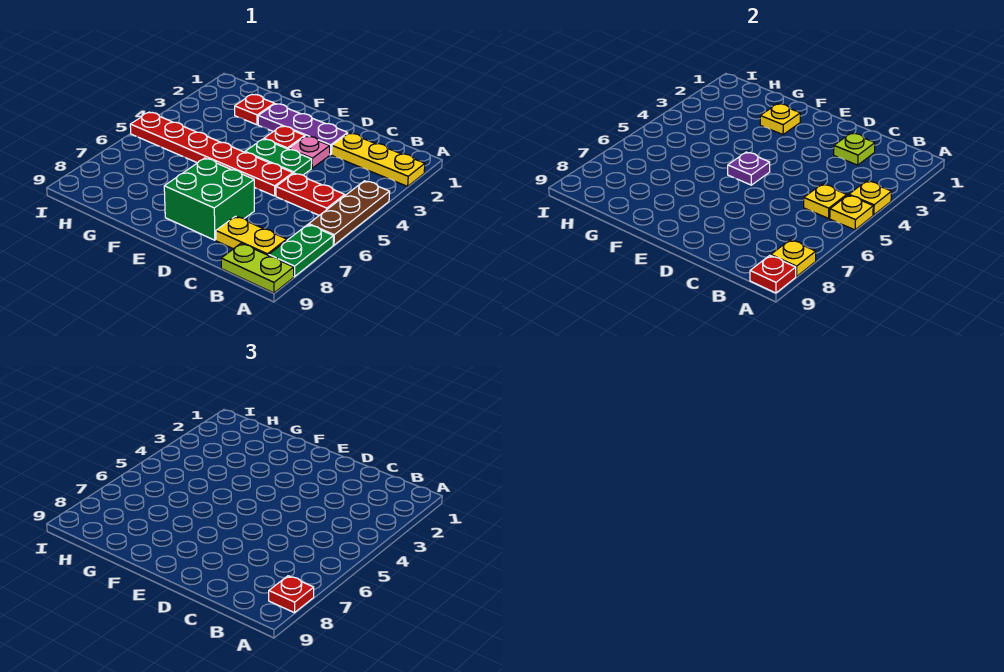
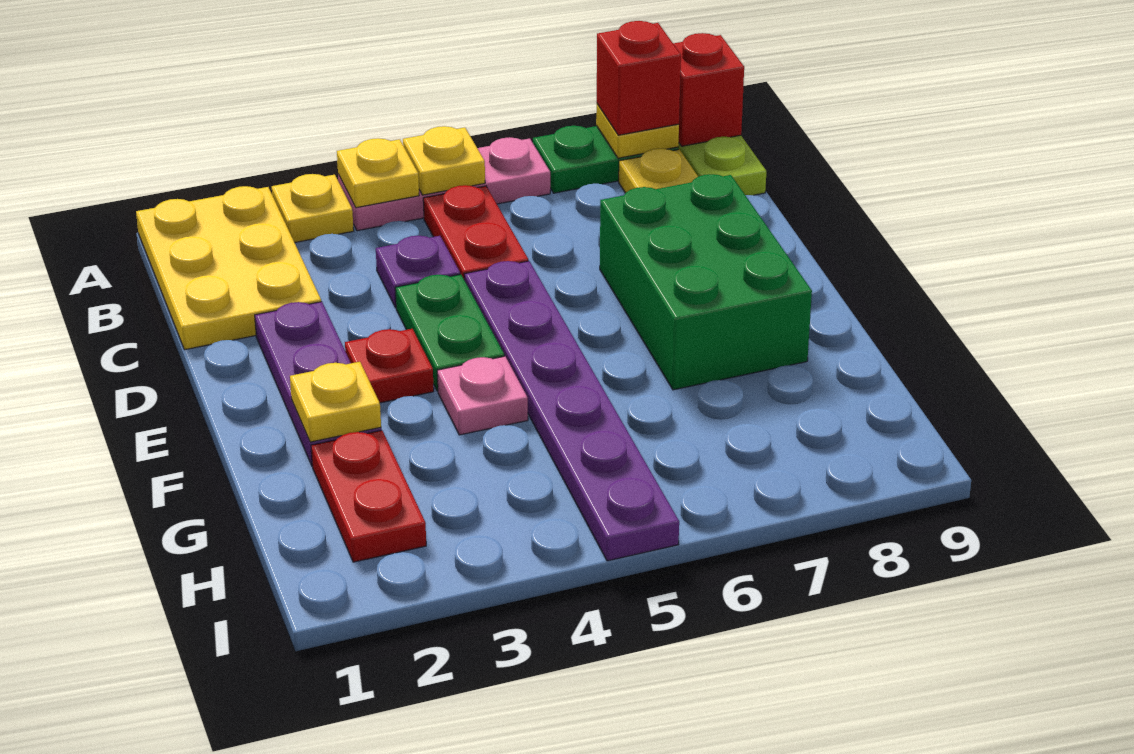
yellow 1x3 plate [332,133,425,186] -> yellow 2x3 plate [136,186,321,350]
brown 1x3 plate [309,181,390,245] -> pink 1x3 plate [338,137,550,231]
red 1x1 plate [269,576,314,613] -> red 1x1 brick [597,21,681,135]
red 1x1 plate [750,255,796,293] -> red 1x1 brick [673,33,744,146]
yellow 1x1 plate [804,184,847,218] -> yellow 1x1 plate moved to [272,174,354,243]
lime 1x1 plate [834,133,875,165] -> none
pink 1x1 plate [289,136,330,168] -> pink 1x1 plate moved to [437,356,528,435]
red 1x6 plate [130,112,293,196] -> purple 1x6 plate [465,261,679,561]
green 2x2 brick [164,158,254,240] -> green 2x3 brick [600,174,812,390]
purple 1x1 plate [728,152,770,185] -> purple 1x1 plate moved to [376,235,460,308]
red 1x1 plate [235,95,274,125] -> red 1x2 plate [311,430,426,562]

